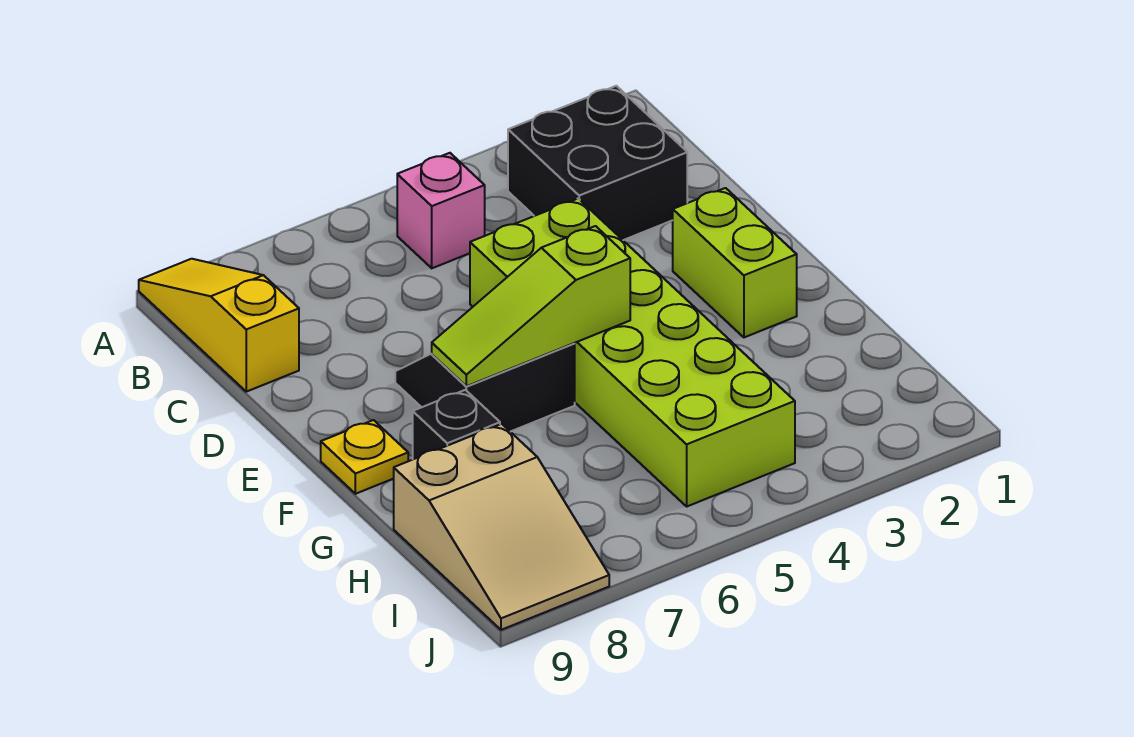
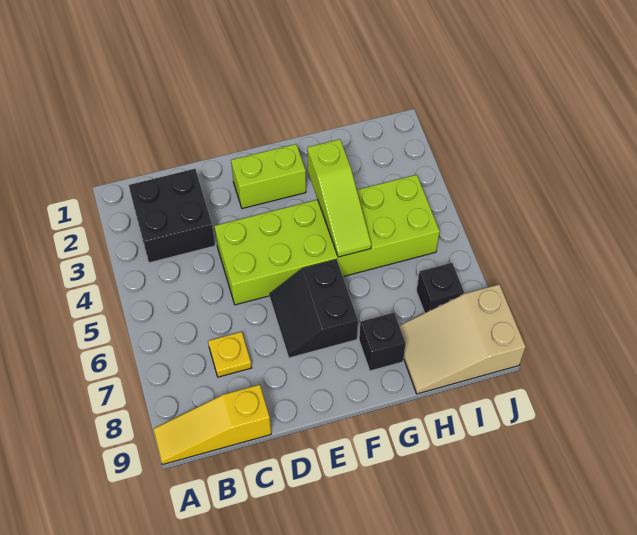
pink 1x1 brick [397,153,485,268] -> none
lime 1x3 slope [432,226,630,386] -> lime 1x3 slope moved to [307,139,371,257]
yellow 1x1 plate [321,420,408,494] -> yellow 1x1 plate moved to [208,332,252,377]
tan 2x3 slope [394,424,609,630] -> tan 2x3 slope turned to [399,284,526,394]
none -> black 1x1 brick [416,263,464,313]

